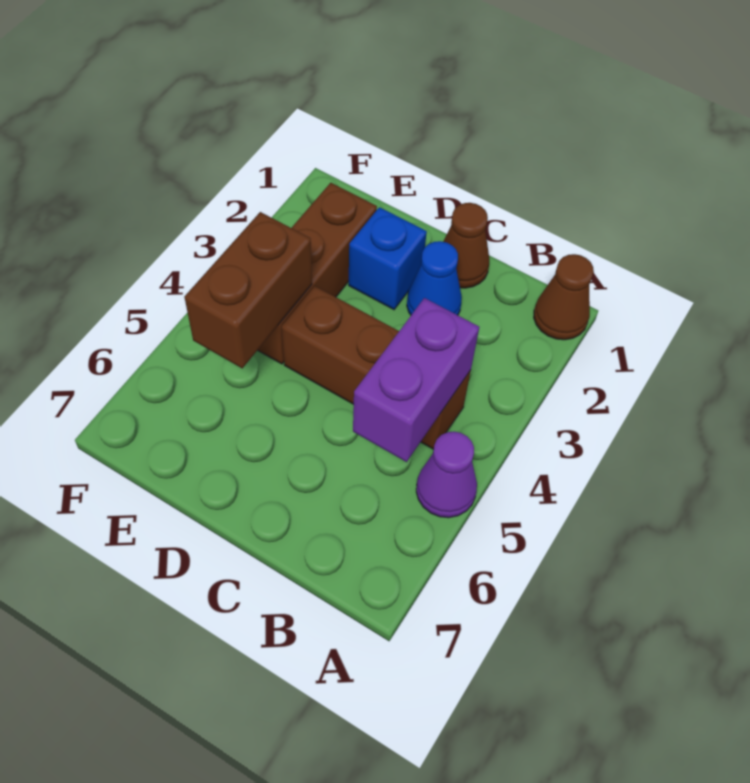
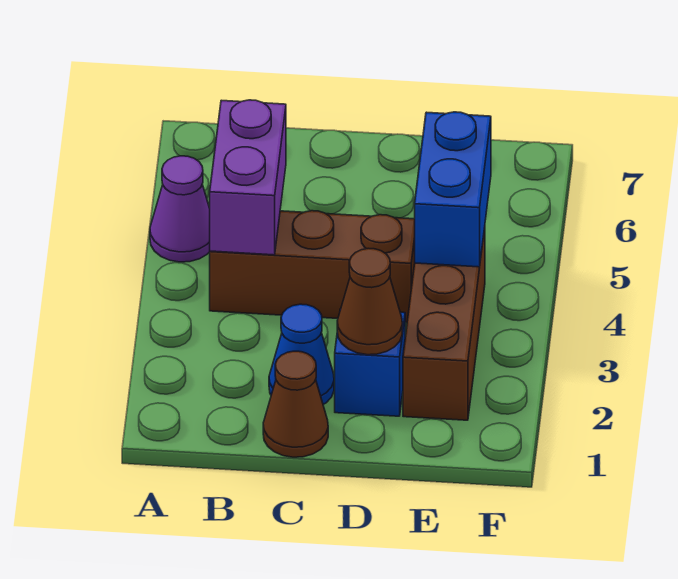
brown 1x1 cone [534,254,594,340] -> brown 1x1 cone moved to [337,248,402,355]
brown 1x2 brick [184,212,312,368] -> blue 1x2 brick [415,112,491,267]

